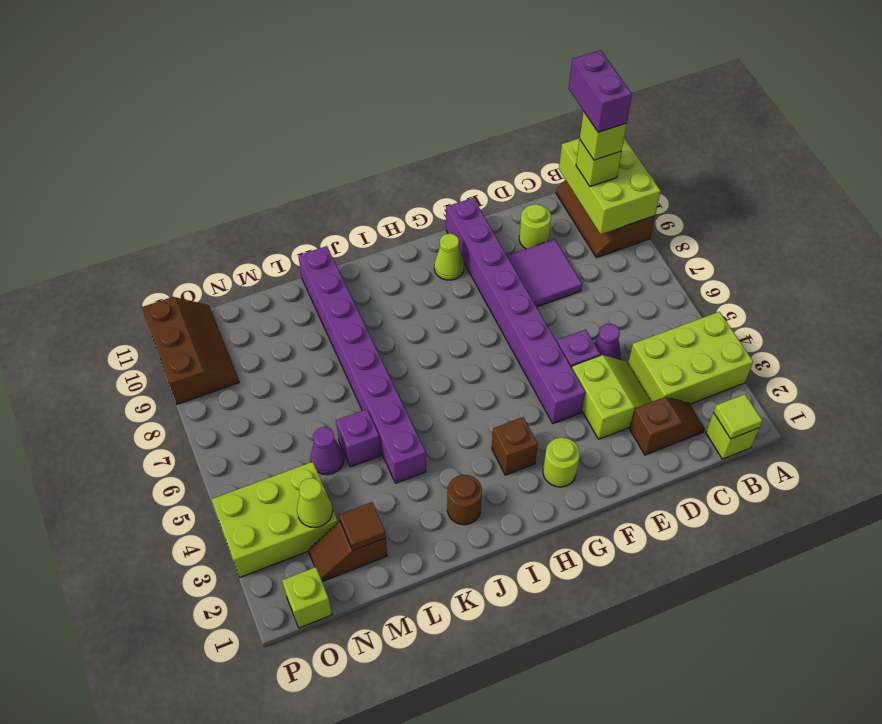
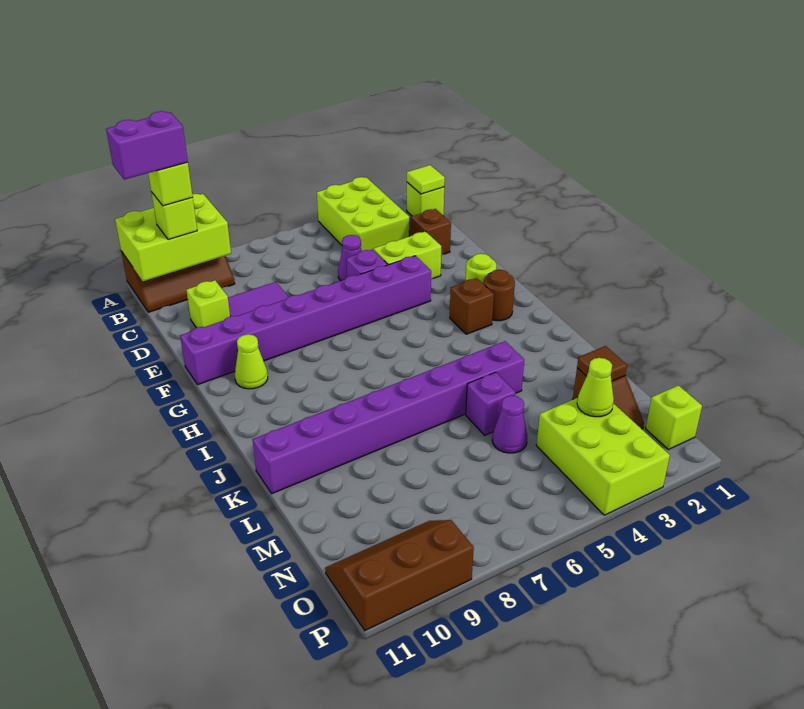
lime 1x1 round brick [519,204,551,249] -> lime 1x1 brick [186,280,230,328]
brown 1x1 round brick [447,475,482,525] -> brown 1x1 round brick moved to [484,270,515,321]

